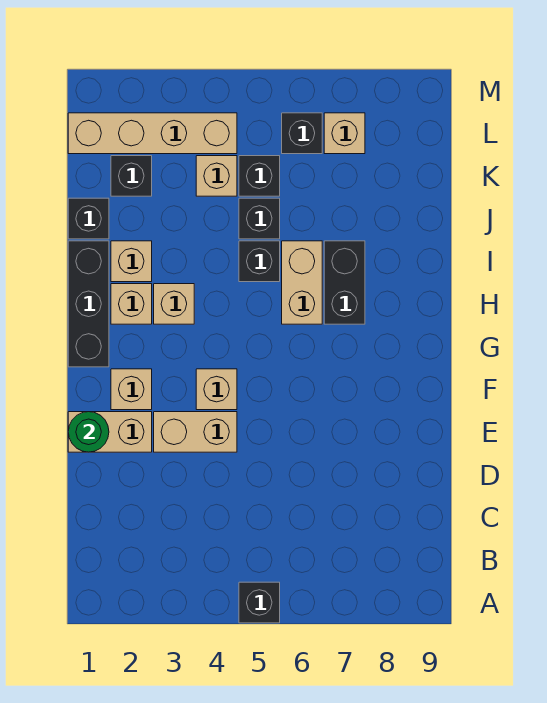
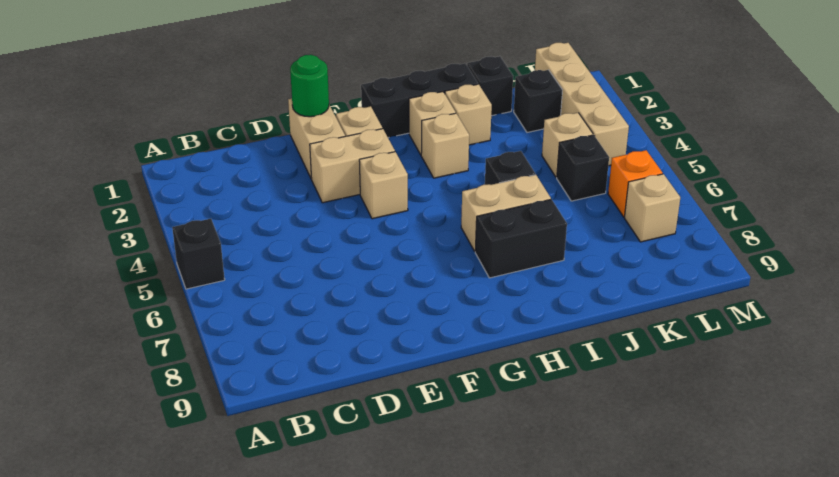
tan 1x2 brick [154,412,237,452] -> tan 1x2 brick turned to [310,129,395,203]
black 1x1 brick [239,198,280,239] -> none
black 1x1 brick [282,113,322,154] -> orange 1x1 brick [608,150,663,217]

